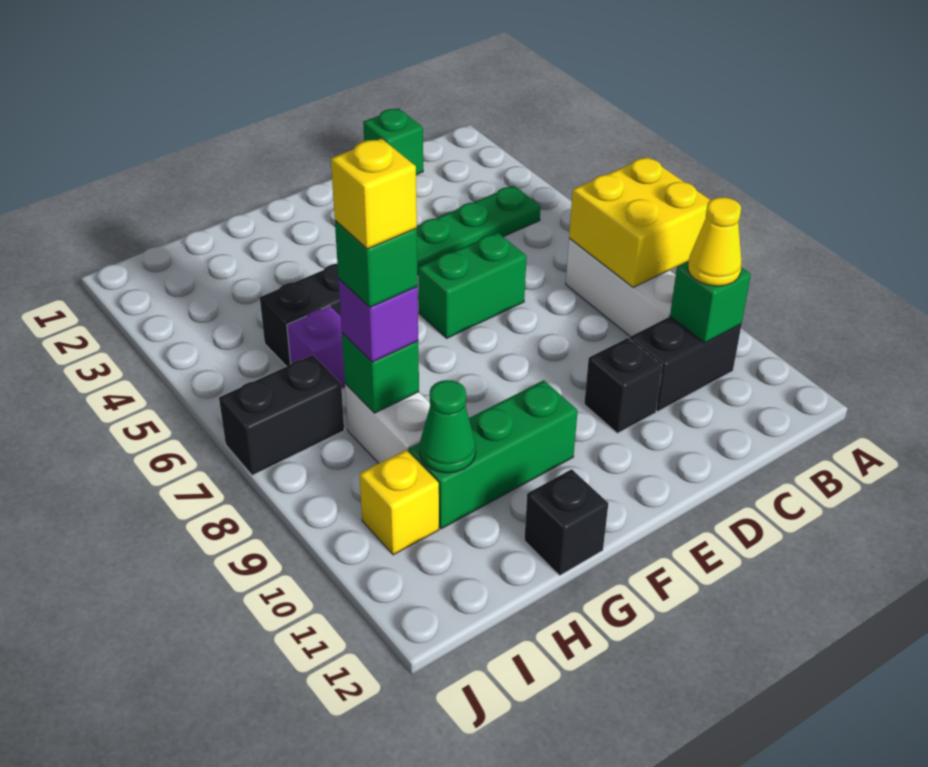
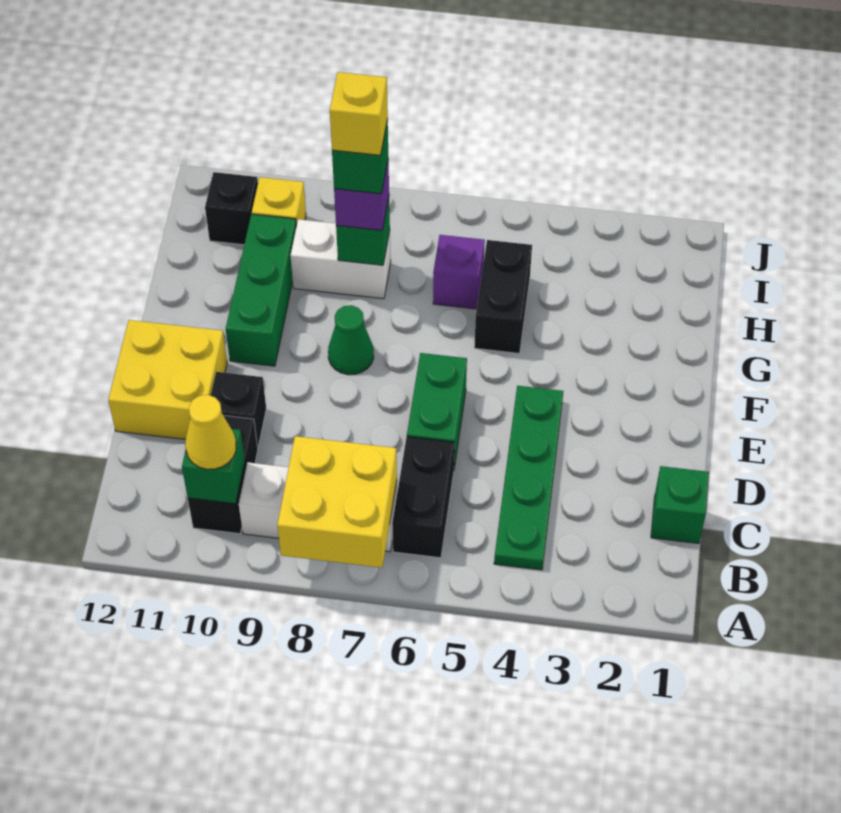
none -> yellow 2x2 brick [108,320,227,439]
black 1x1 brick [524,469,608,575] -> black 1x1 brick moved to [205,172,258,245]
green 1x1 cone [419,380,476,473] -> green 1x1 cone moved to [328,305,374,375]
black 1x2 brick [219,355,344,475] -> black 1x2 brick moved to [392,437,454,558]

